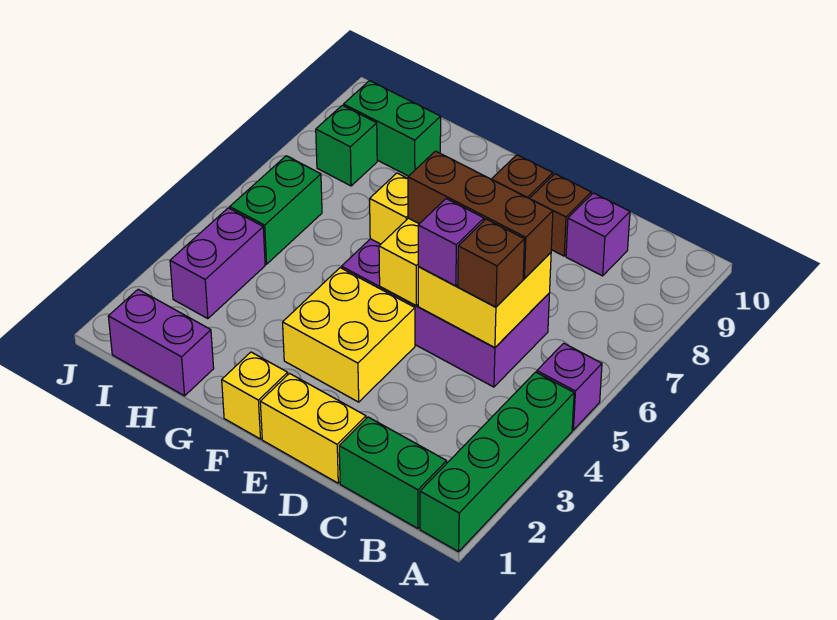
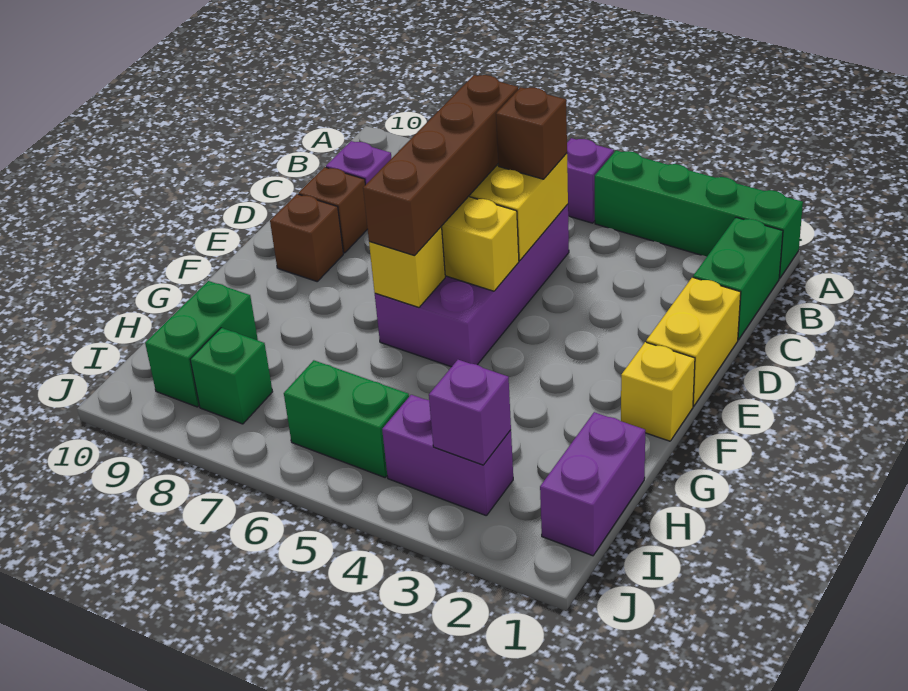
brown 1x3 brick [408,151,553,279] -> brown 1x4 brick [363,75,518,256]
purple 1x1 brick [418,199,484,286] -> purple 1x1 brick moved to [429,360,511,465]
yellow 2x2 brick [283,268,415,402] -> none

